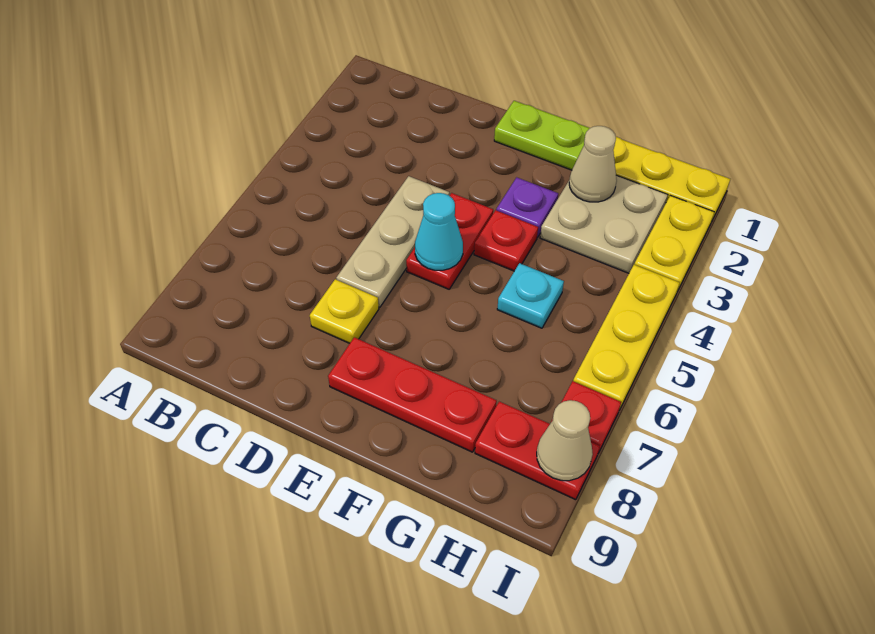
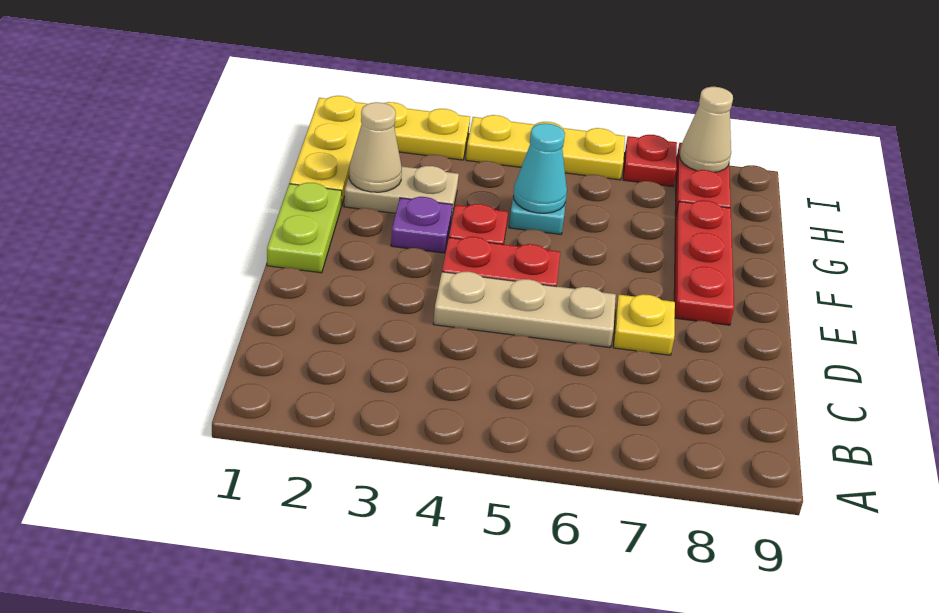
cyan 1x1 cone [415,193,463,270] -> cyan 1x1 cone moved to [513,123,567,213]
tan 2x2 plate [540,176,668,273] -> tan 1x2 plate [344,166,459,219]

